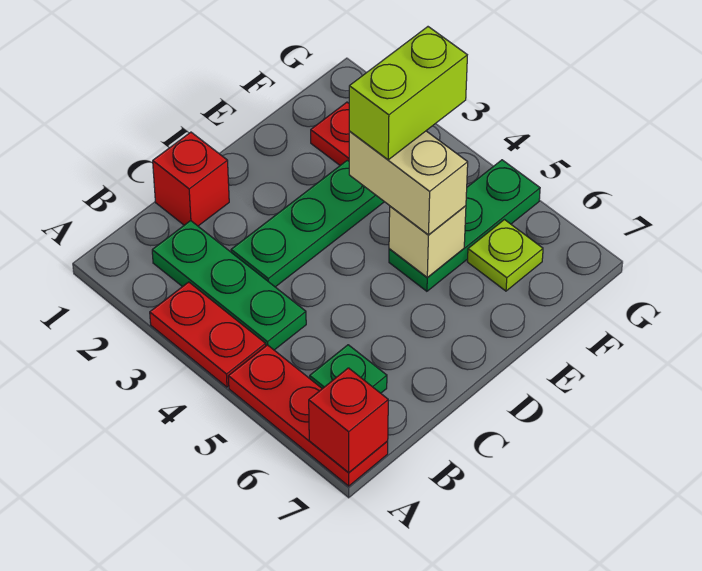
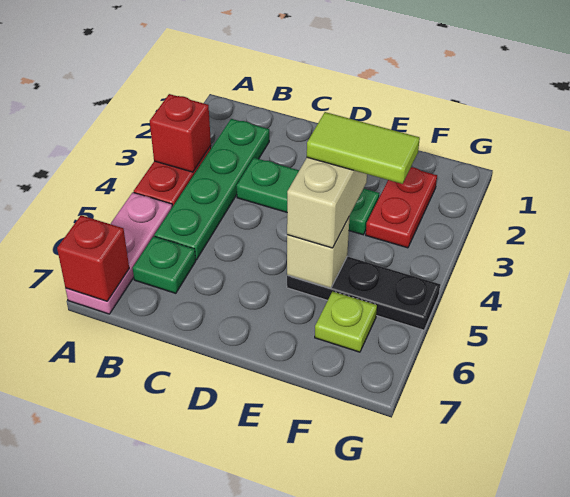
red 1x3 plate [228,345,388,486] -> pink 1x3 plate [66,192,172,314]
green 1x3 plate [152,221,306,350] -> green 1x4 plate [154,119,269,260]
red 1x1 brick [153,132,229,226] -> red 1x1 brick moved to [150,94,211,172]
lime 1x2 brick [349,27,467,160] -> lime 1x2 tile [307,112,420,184]
green 1x3 plate [389,160,540,291] -> black 1x3 plate [287,256,440,330]

